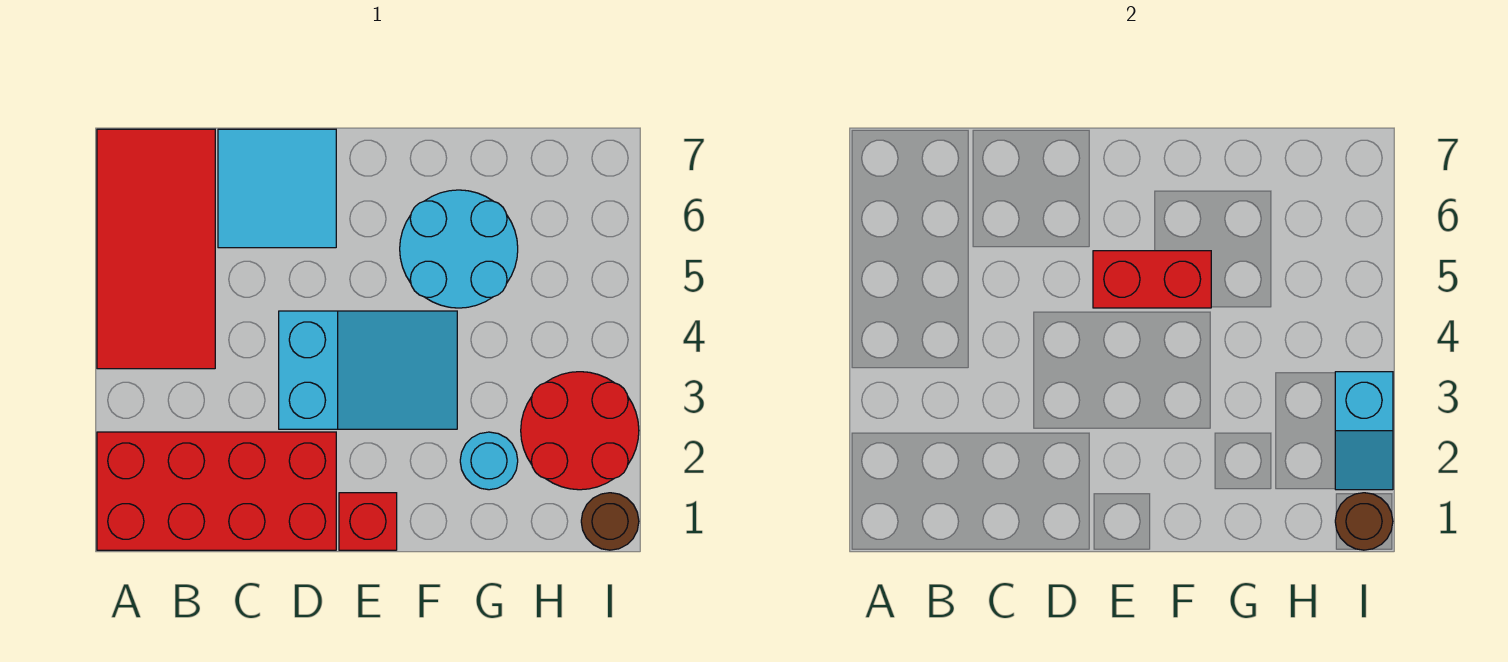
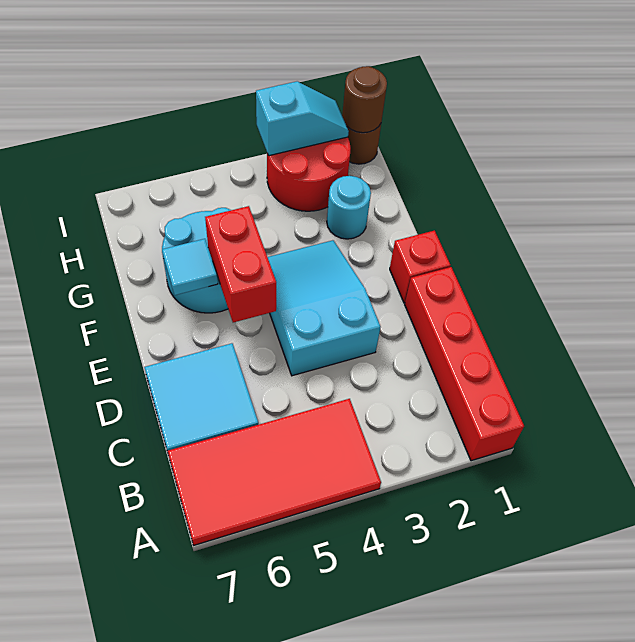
red 2x4 brick [97,432,336,550] -> red 1x4 brick [405,267,524,461]
none -> cyan 1x1 tile [162,239,218,295]

